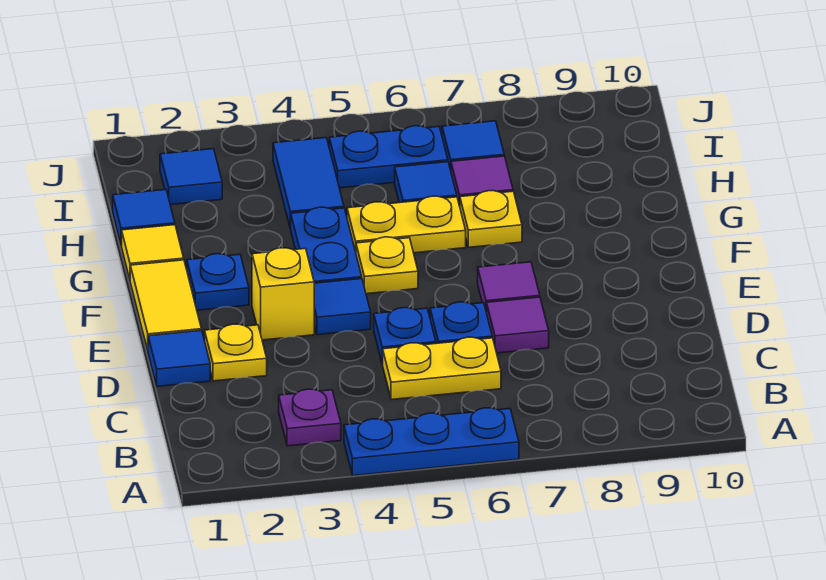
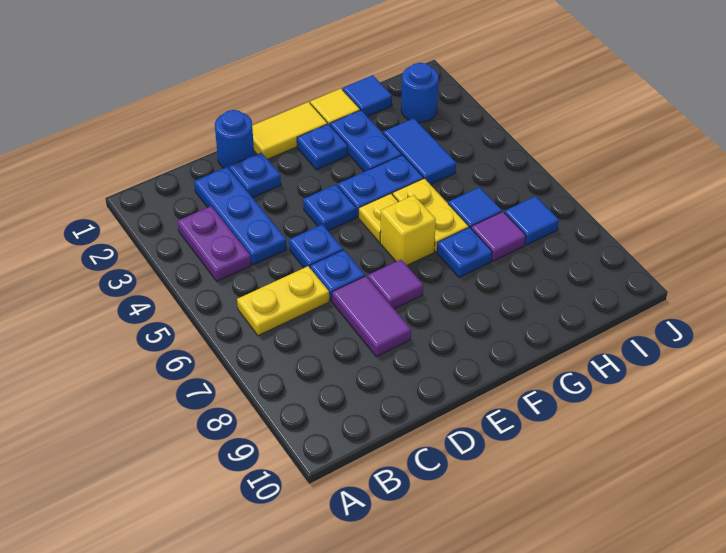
blue 1x3 plate [344,408,519,476] -> blue 1x3 plate moved to [194,167,287,265]
purple 1x1 plate [279,389,341,446] -> purple 1x2 plate [177,206,251,281]
yellow 1x2 plate [383,337,501,400] -> yellow 1x2 plate turned to [237,266,329,336]
blue 1x1 tile [148,330,210,386] -> blue 1x1 round brick [215,110,254,168]
yellow 1x1 plate [205,324,267,381] -> blue 1x1 plate [229,152,281,198]
purple 1x1 tile [487,297,549,353] -> purple 1x2 tile [332,276,411,357]
yellow 1x1 brick [252,248,314,340] -> yellow 1x1 brick moved to [380,195,436,265]
blue 1x1 tile [314,279,371,335] -> blue 1x1 plate [303,185,356,231]
yellow 1x1 plate [460,191,522,247] -> blue 1x1 plate [437,227,492,277]
blue 1x2 tile [273,138,344,229] -> blue 1x2 tile turned to [383,118,456,185]
blue 1x1 tile [160,149,222,205] -> blue 1x1 round brick [401,63,439,123]
blue 1x2 plate [329,126,448,188] -> blue 1x2 plate moved to [330,110,402,172]

